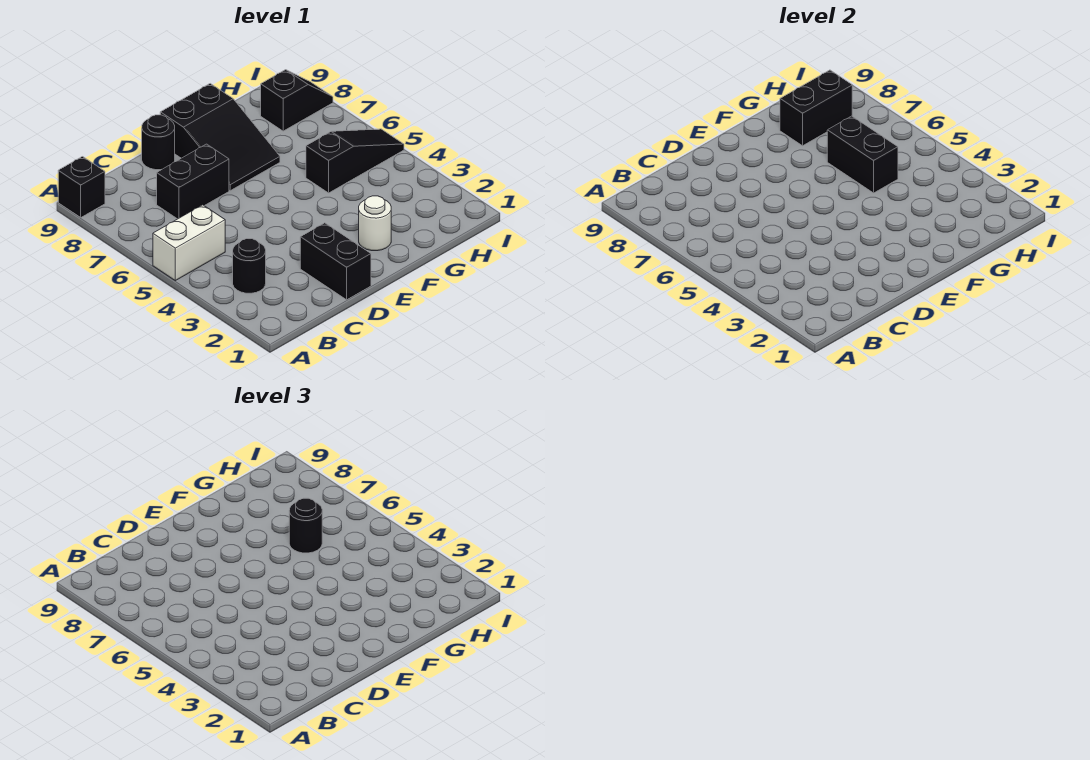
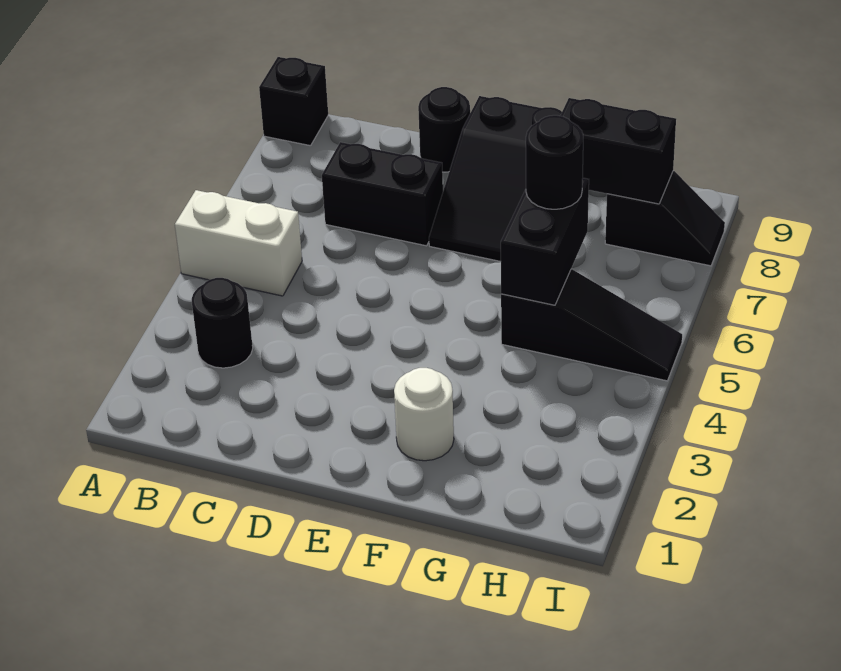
black 1x2 brick [300,223,371,300] -> none

